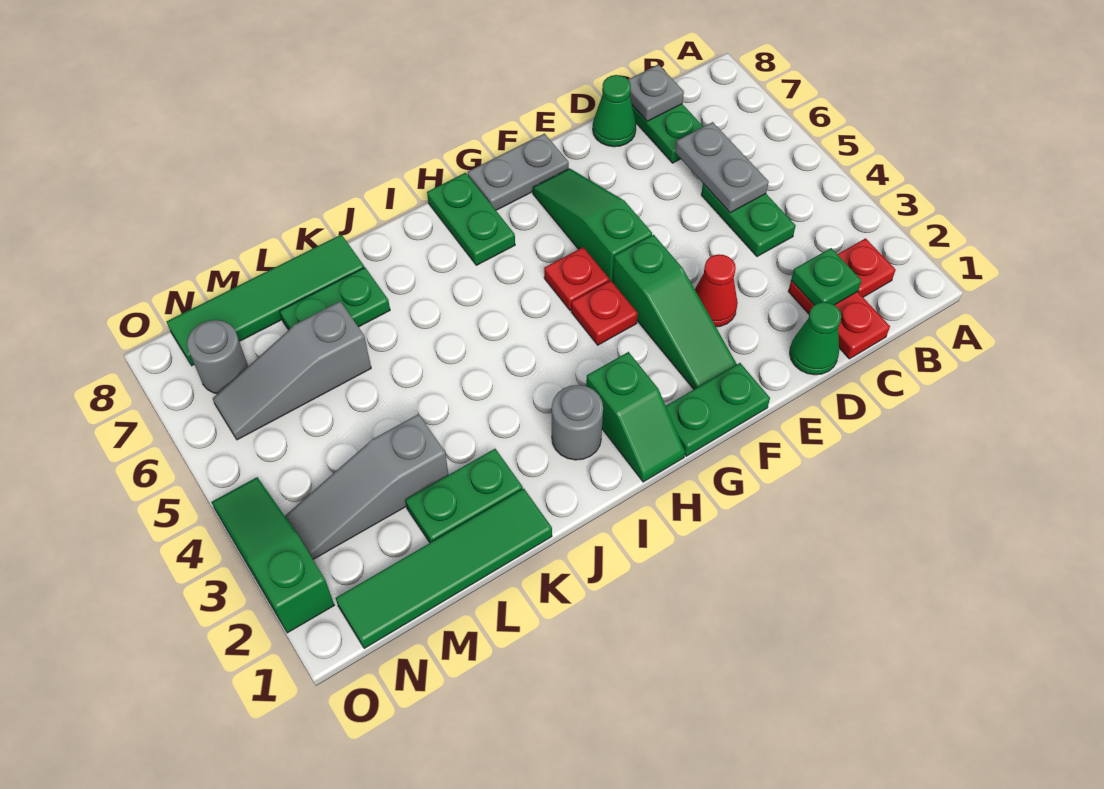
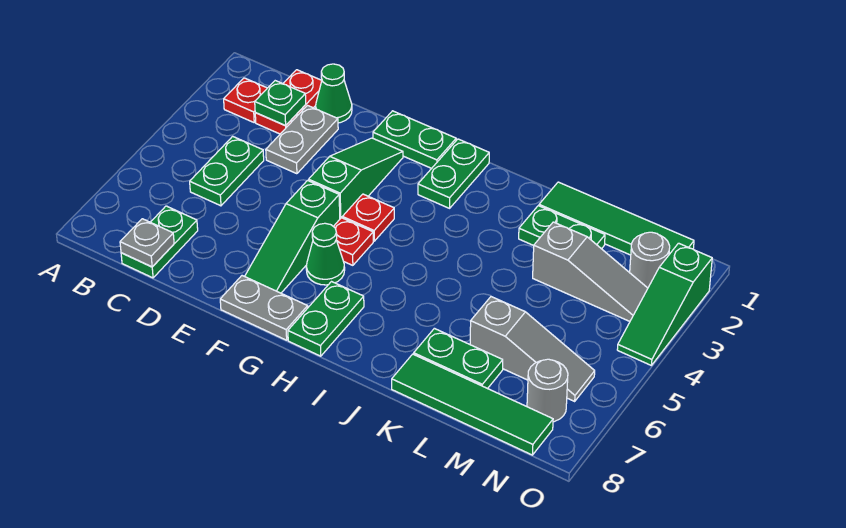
grey 1x2 plate [675,122,769,213] -> grey 1x2 plate moved to [266,106,338,174]
green 1x1 cone [593,75,636,147] -> green 1x1 cone moved to [306,223,345,285]
red 1x1 cone [695,254,738,327] -> none
green 1x2 slope [586,352,685,482] -> green 1x2 plate [418,139,489,208]
grey 1x1 round brick [552,385,603,460] -> grey 1x1 round brick moved to [630,232,670,288]

